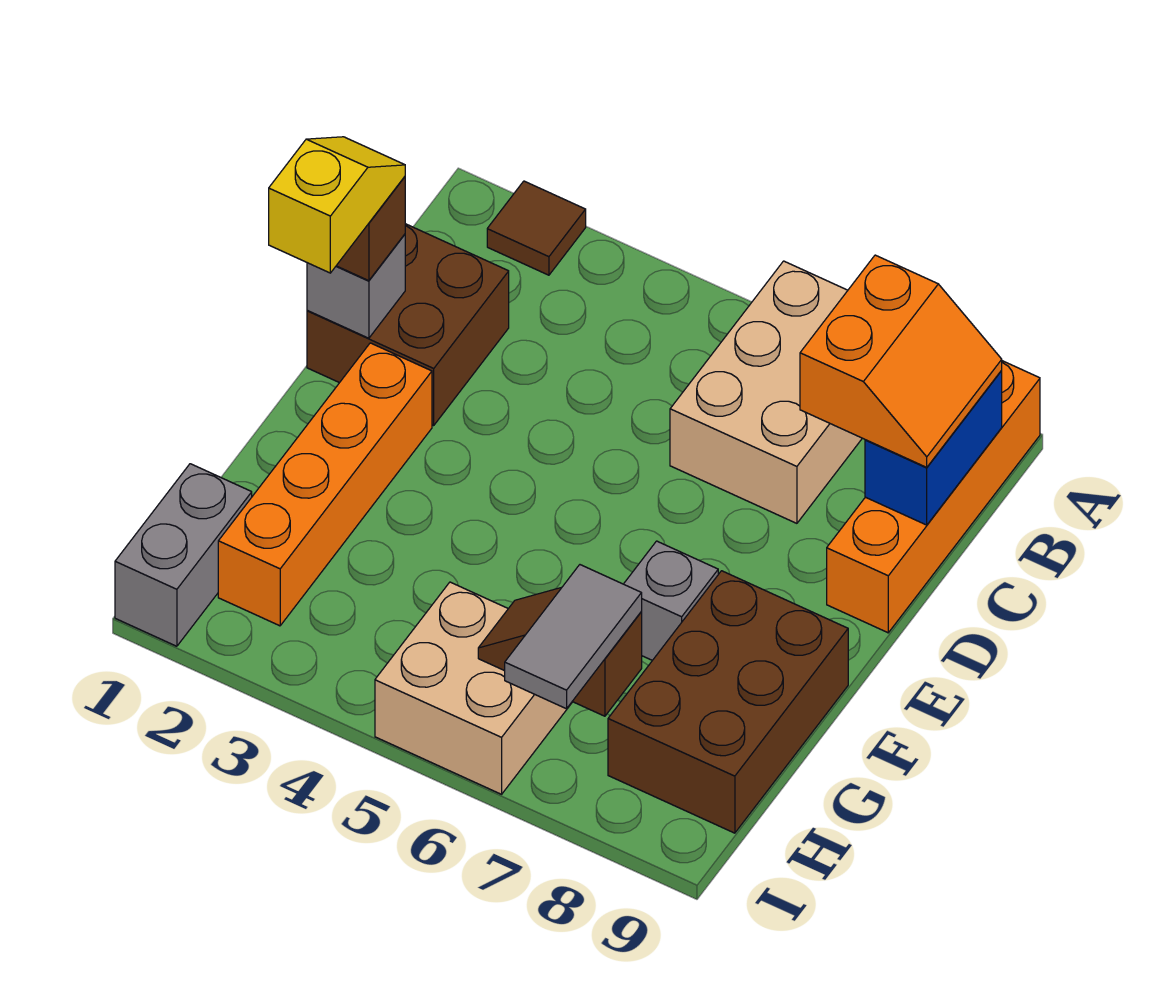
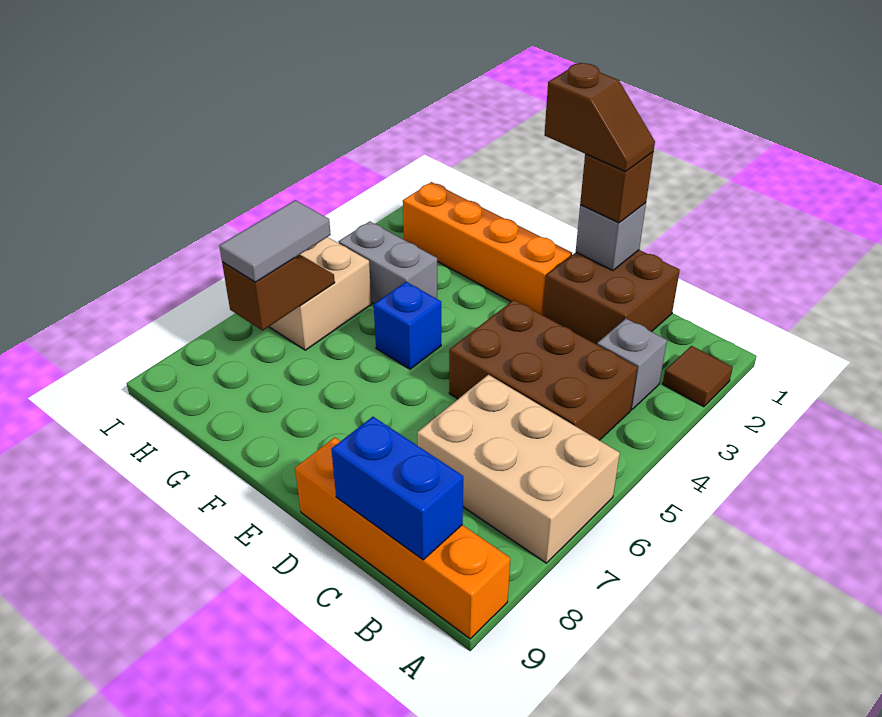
orange 2x2 slope [800,255,1002,467] -> none
yellow 1x2 slope [269,137,405,273] -> brown 1x2 slope [544,63,655,172]
none -> blue 1x1 brick [374,282,441,369]
grey 1x1 brick [624,541,718,660] -> grey 1x1 brick moved to [597,319,667,410]
brown 2x3 brick [608,571,848,833] -> brown 2x3 brick moved to [449,300,637,440]
grey 1x2 brick [115,464,252,646] -> grey 1x2 brick moved to [338,221,437,304]
grey 1x2 tile [505,565,642,709] -> grey 1x2 tile turned to [219,200,331,282]

